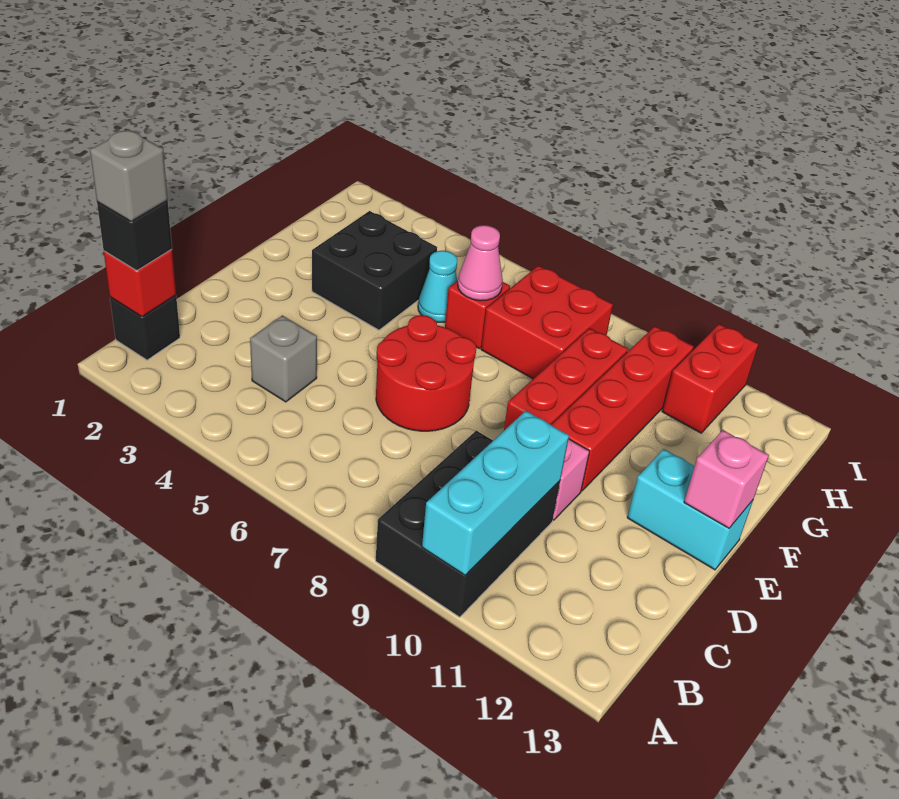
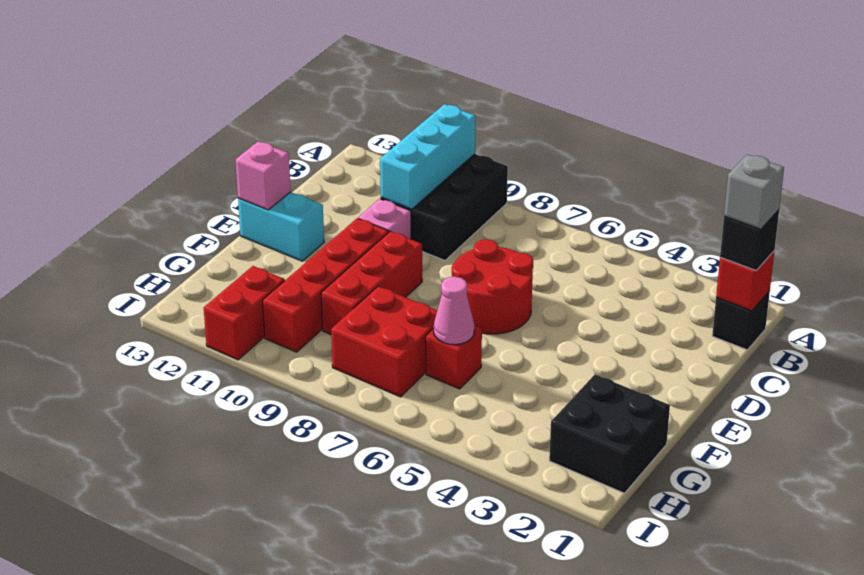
grey 1x1 brick [250,315,317,402] -> none
black 2x2 brick [312,211,437,330] -> black 2x2 brick moved to [549,375,670,493]
cyan 1x1 cone [418,251,457,322] -> none

